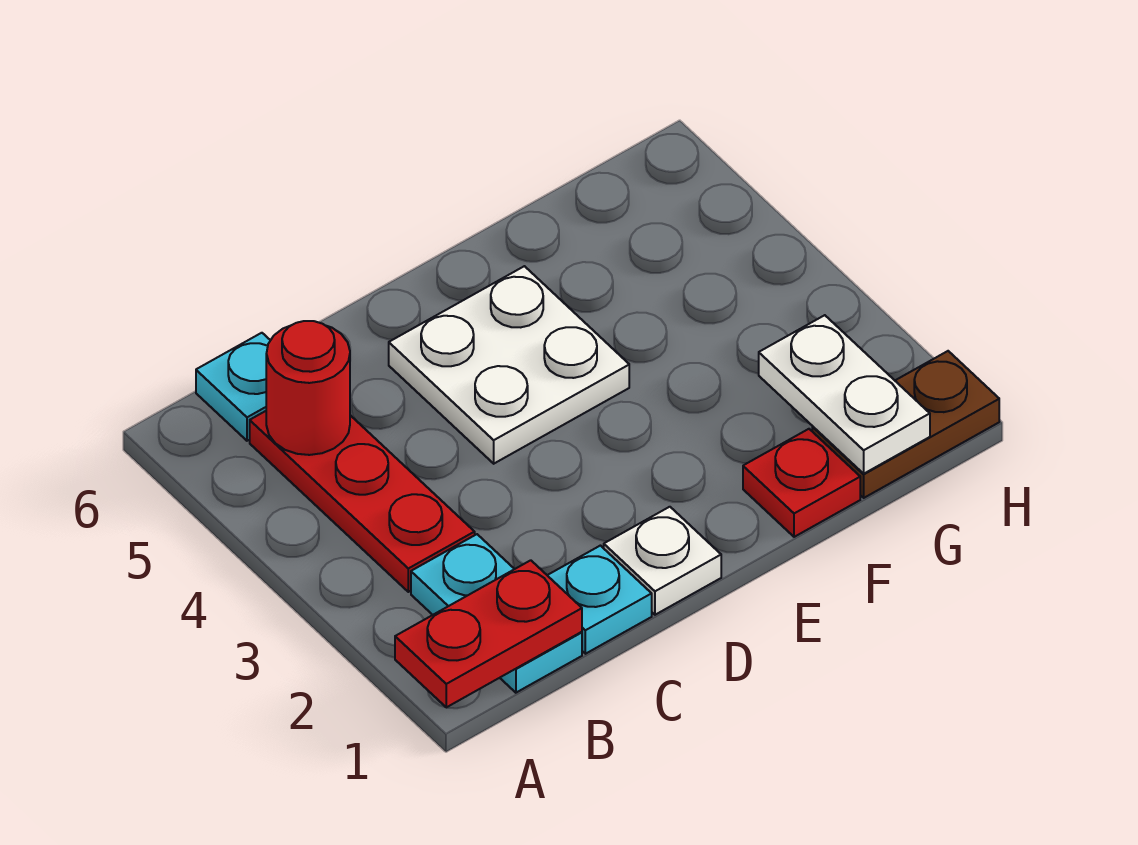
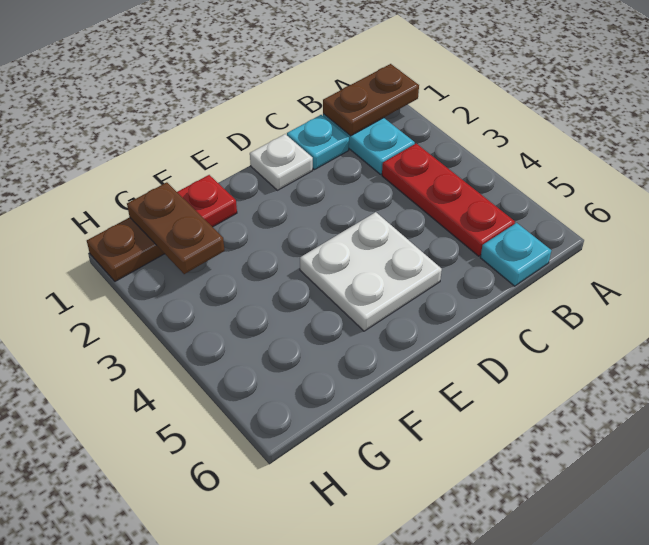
red 1x2 plate [395,560,582,707] -> brown 1x2 plate [323,64,419,136]
red 1x1 round brick [266,321,350,455] -> none
white 1x2 plate [759,315,930,474] -> brown 1x2 plate [127,182,225,274]

